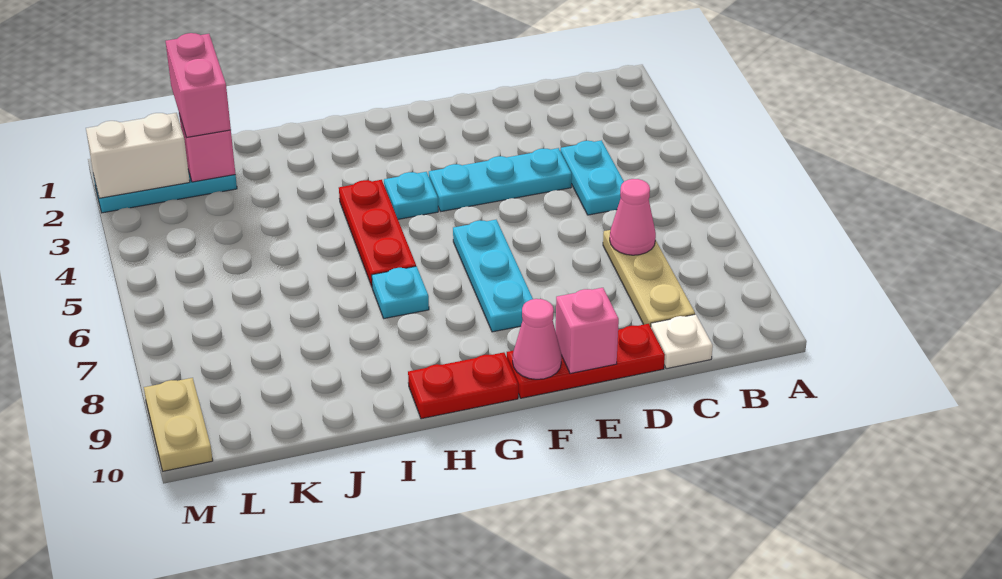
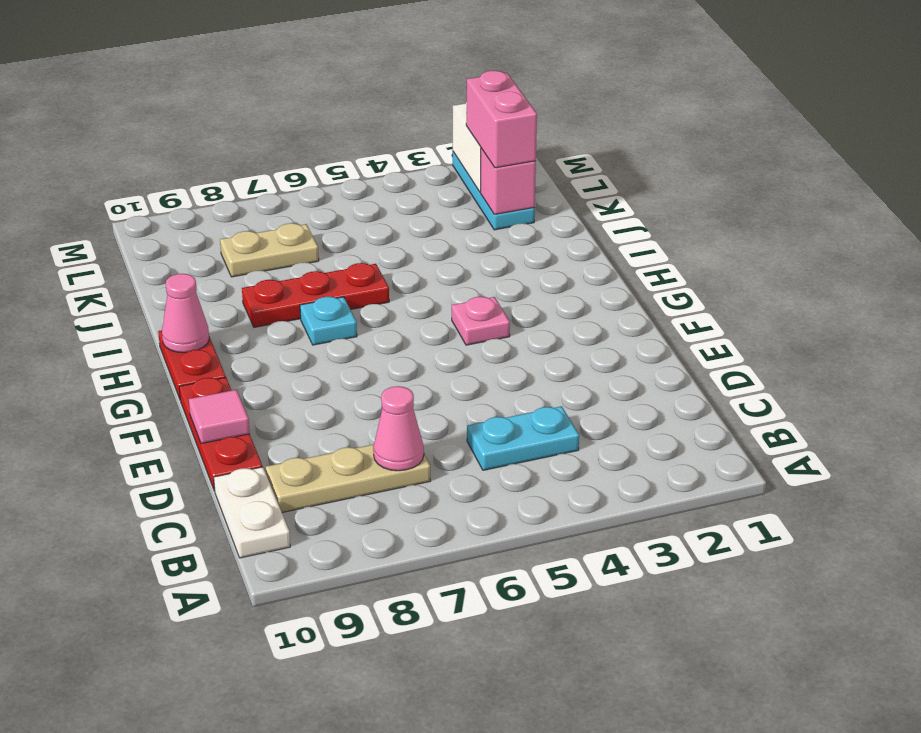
white 1x1 plate [651,314,713,369] -> white 1x2 plate [214,467,290,558]
cyan 1x3 plate [429,148,572,211] -> none
pink 1x1 brick [556,288,619,374] -> pink 1x1 tile [189,390,250,444]
cyan 1x3 plate [453,220,533,332] -> none
pink 1x1 cone [513,299,562,379] -> pink 1x1 cone moved to [162,274,209,353]
cyan 1x1 plate [384,172,438,219] -> pink 1x1 plate [452,297,510,345]
red 1x3 plate [339,180,416,286] -> red 1x3 plate moved to [242,263,389,327]
pink 1x2 brick [166,33,231,138] -> pink 1x2 brick turned to [466,71,537,168]
tan 1x2 plate [144,378,213,471] -> tan 1x2 plate moved to [220,223,319,277]

